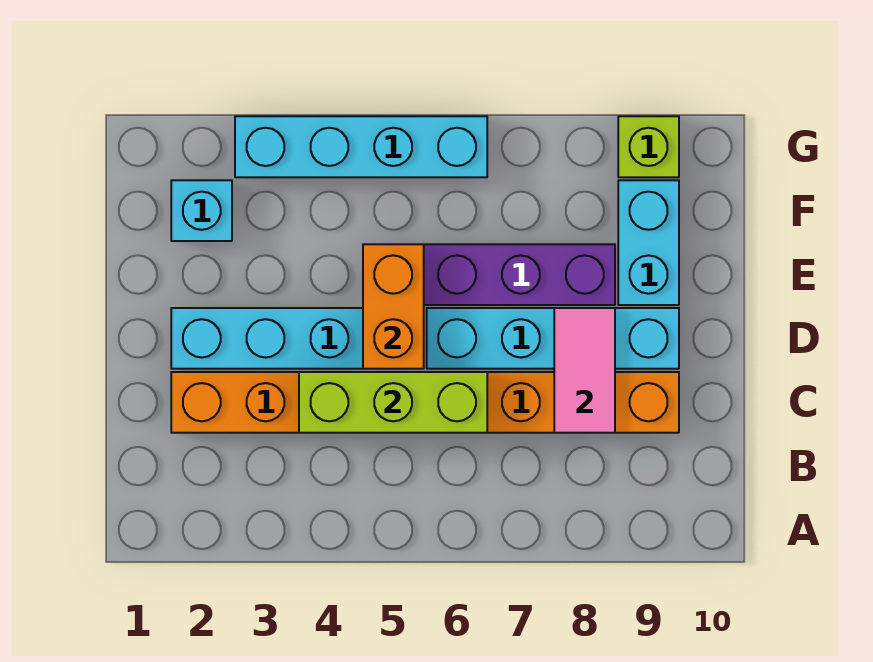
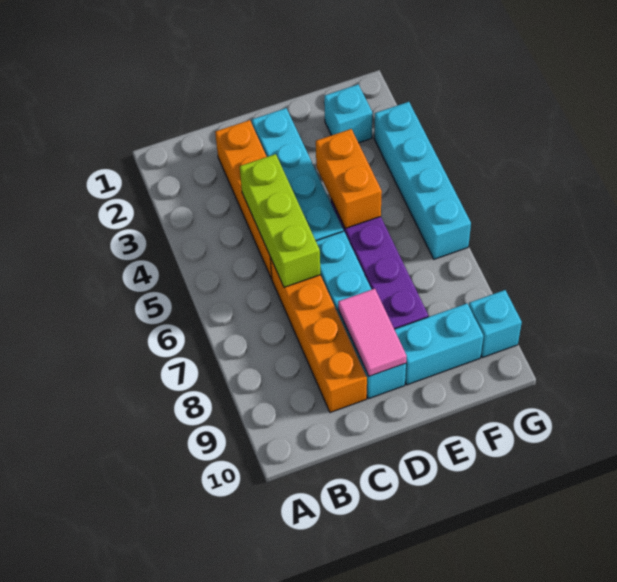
pink 1x2 tile [554,308,615,433] -> pink 1x2 tile turned to [338,289,407,376]
orange 1x2 brick [363,244,424,369] -> orange 1x2 brick turned to [316,129,382,229]
lime 1x1 brick [618,116,679,177] -> cyan 1x1 brick [469,290,522,358]

